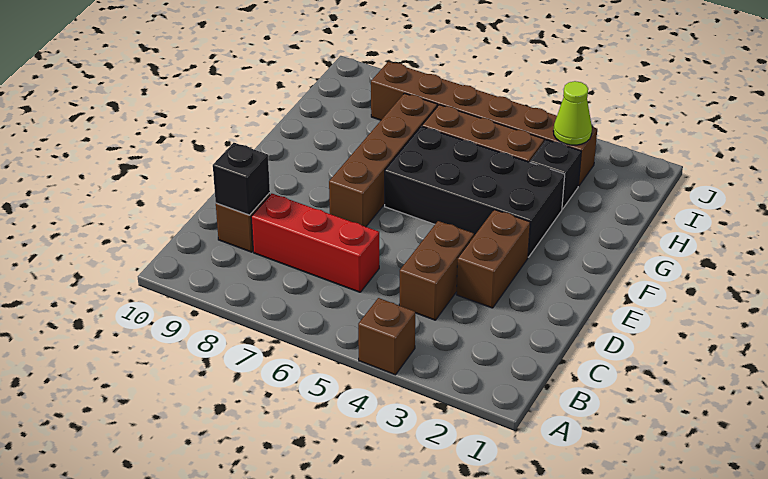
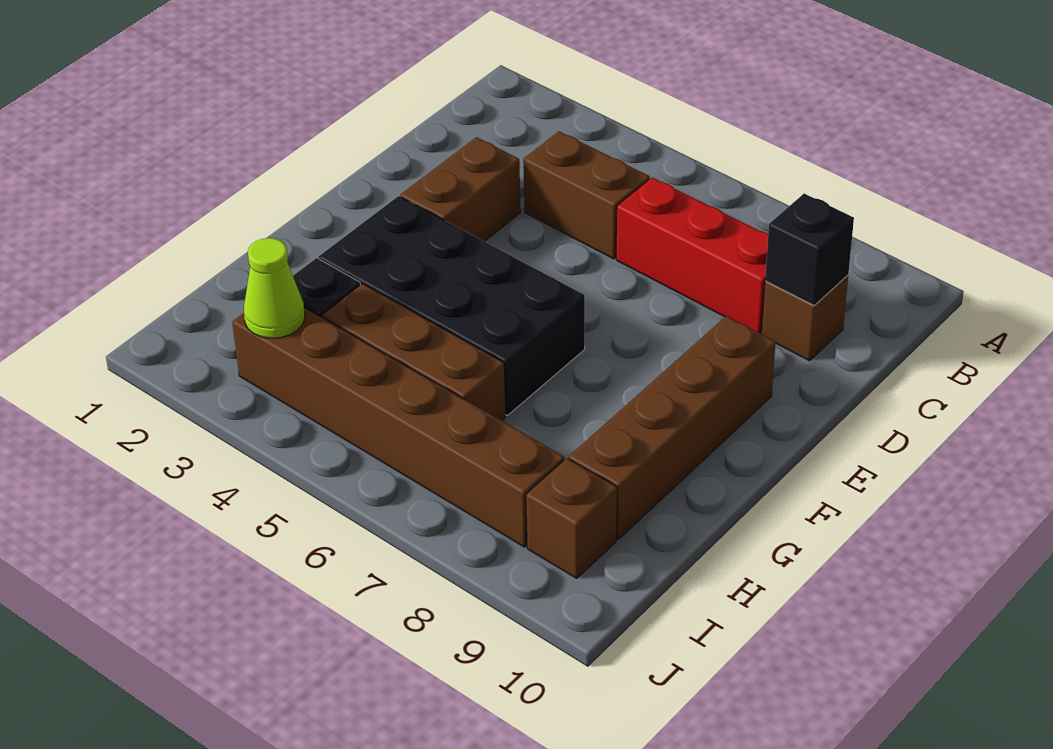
brown 1x1 brick [358,298,415,375] -> brown 1x1 brick moved to [526,458,617,579]
brown 1x2 brick [399,221,474,320] -> brown 1x2 brick turned to [523,131,650,259]
brown 1x4 brick [329,93,437,227] -> brown 1x4 brick moved to [569,316,776,539]

